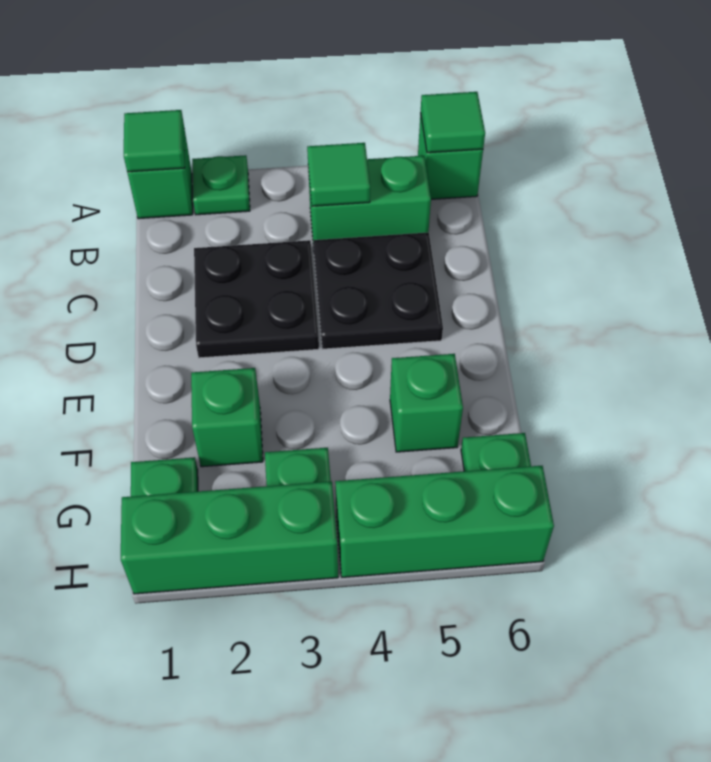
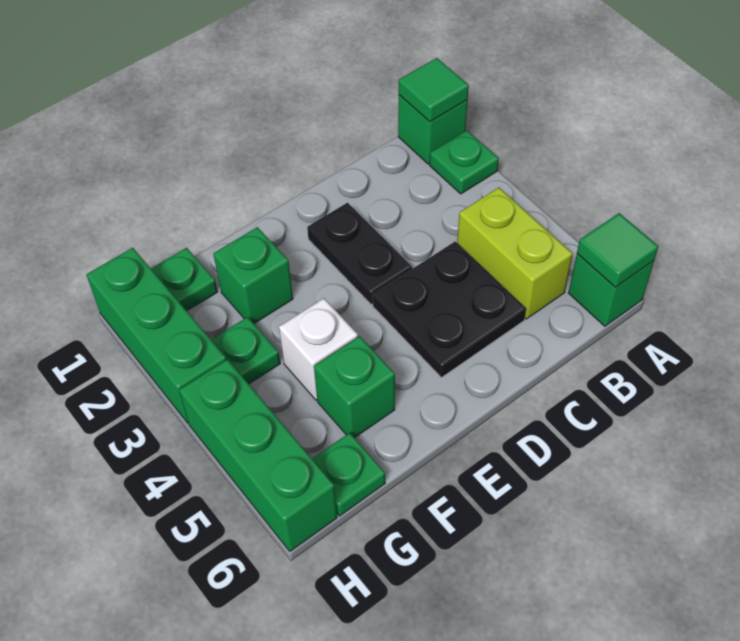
green 1x2 brick [308,156,431,248] -> lime 1x2 brick [457,188,573,319]
green 1x1 tile [307,143,370,206] -> none
black 2x2 plate [194,240,319,358] -> black 1x2 plate [307,203,412,305]
none -> white 1x1 brick [279,298,358,400]

